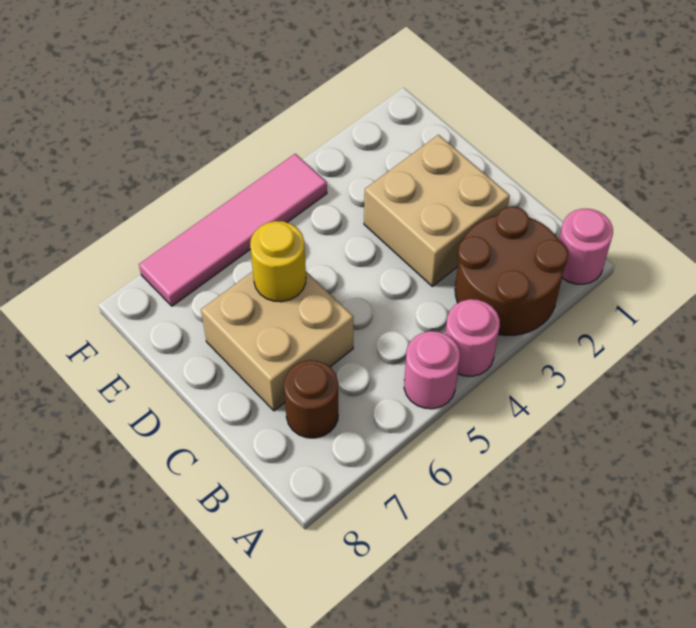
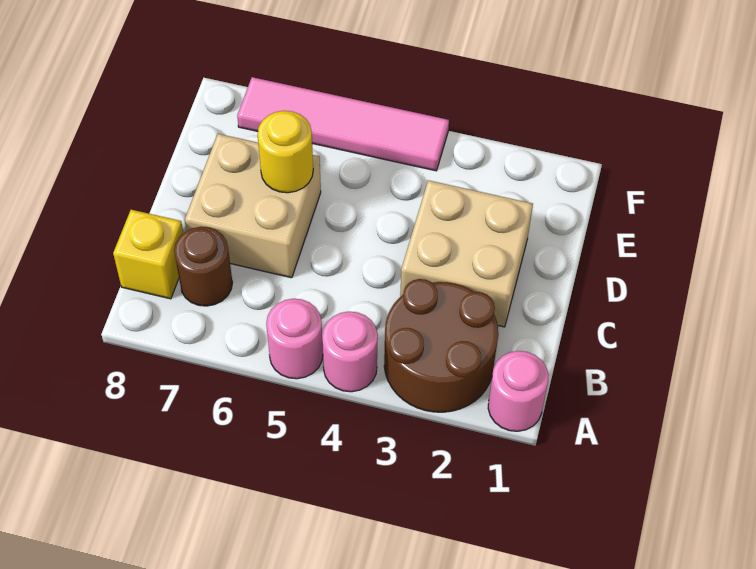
none -> yellow 1x1 brick [113,210,183,299]

